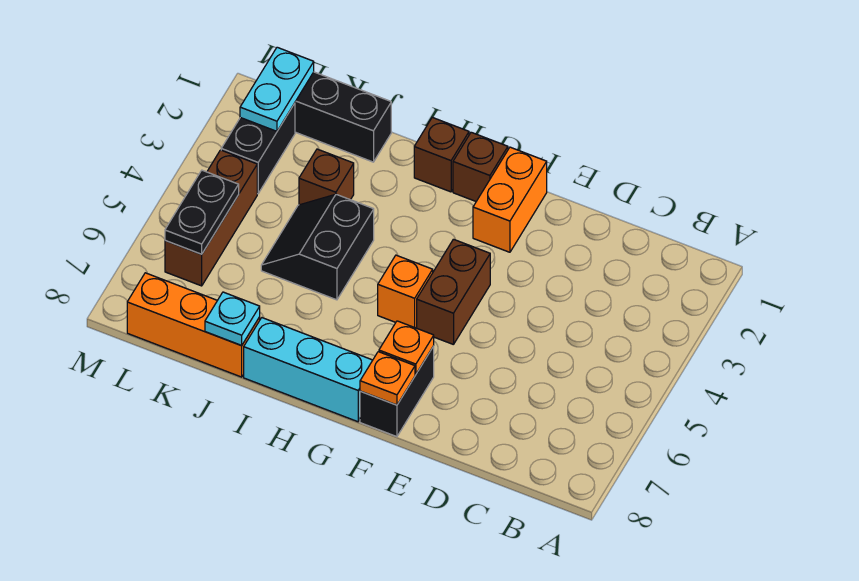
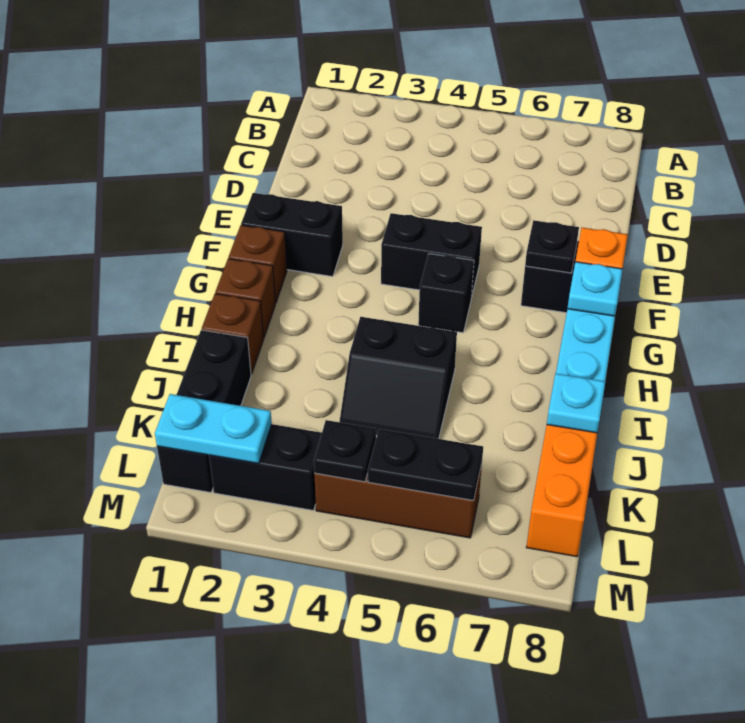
orange 1x2 brick [473,147,547,252] -> black 1x2 brick [241,193,343,277]
brown 1x2 brick [417,239,490,345] -> black 1x2 brick [381,213,482,298]
orange 1x1 plate [379,321,434,374] -> black 1x1 plate [525,220,579,273]
orange 1x1 brick [378,255,433,328] -> black 1x1 brick [418,254,474,333]
none -> cyan 1x1 plate [567,262,622,316]
brown 1x1 brick [299,149,354,205] -> brown 1x1 brick moved to [202,294,264,374]
none -> black 1x1 plate [314,420,376,482]

